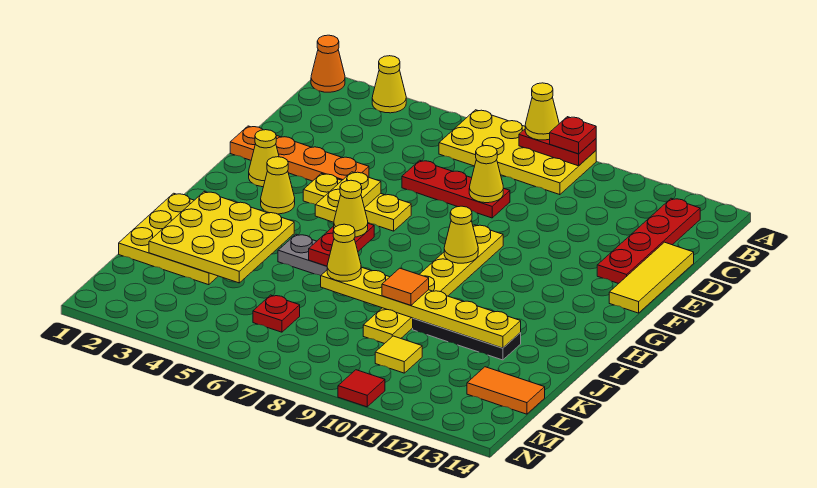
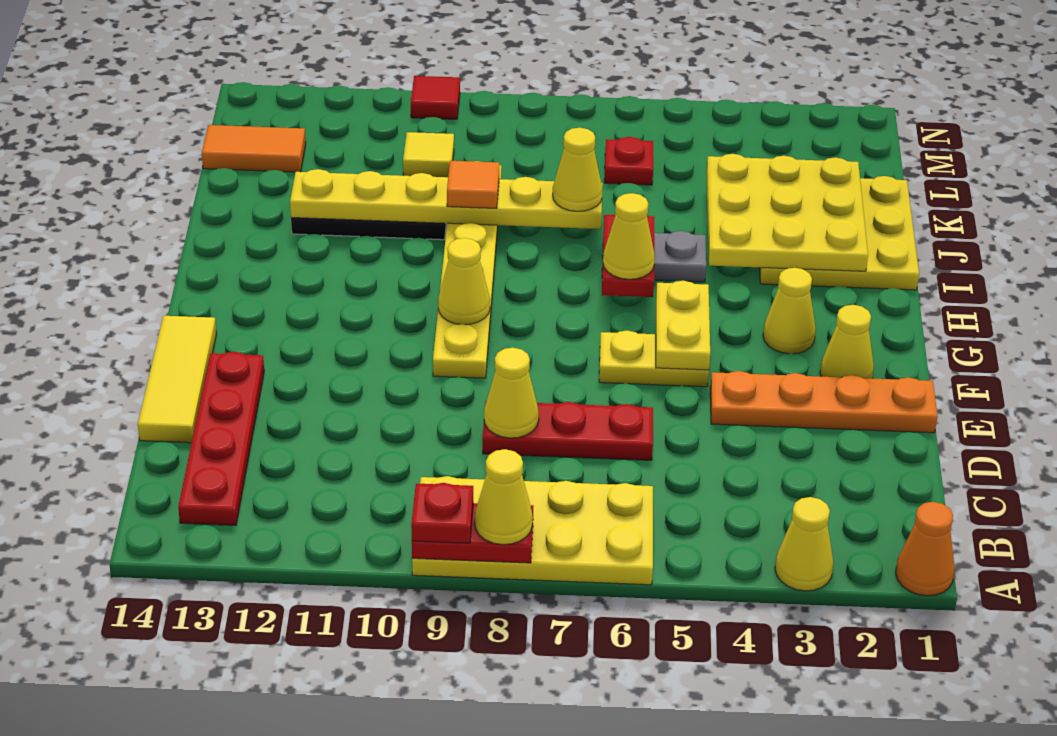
yellow 1x3 plate [303,174,411,231] -> yellow 1x2 plate [599,330,709,387]

